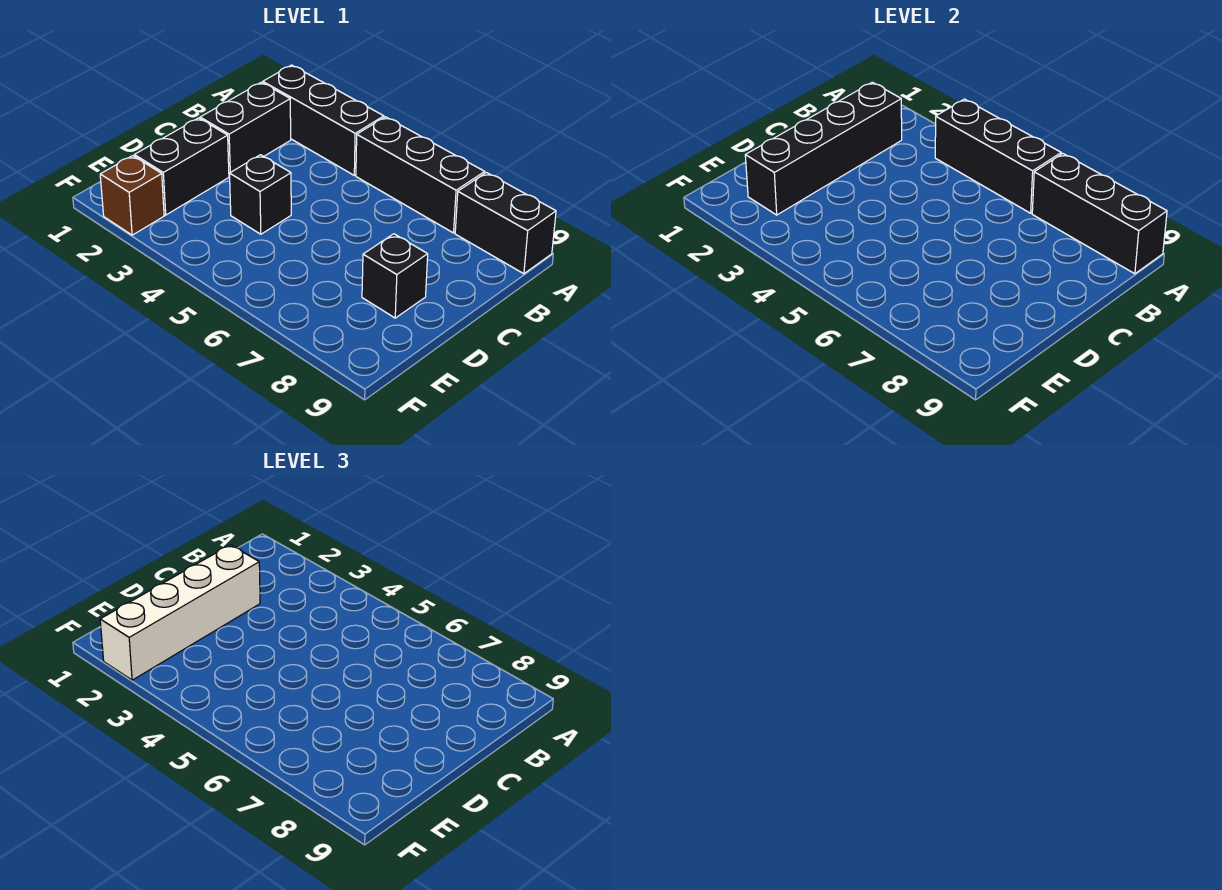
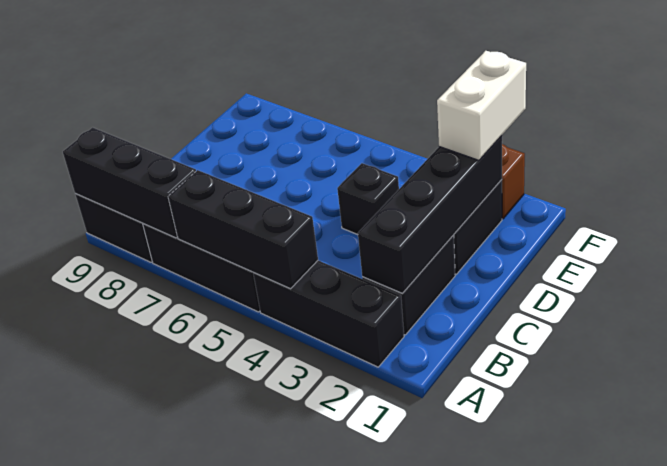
white 1x4 brick [100,545,260,680] -> white 1x2 brick [437,51,526,160]
black 1x1 brick [362,234,428,318] -> none

